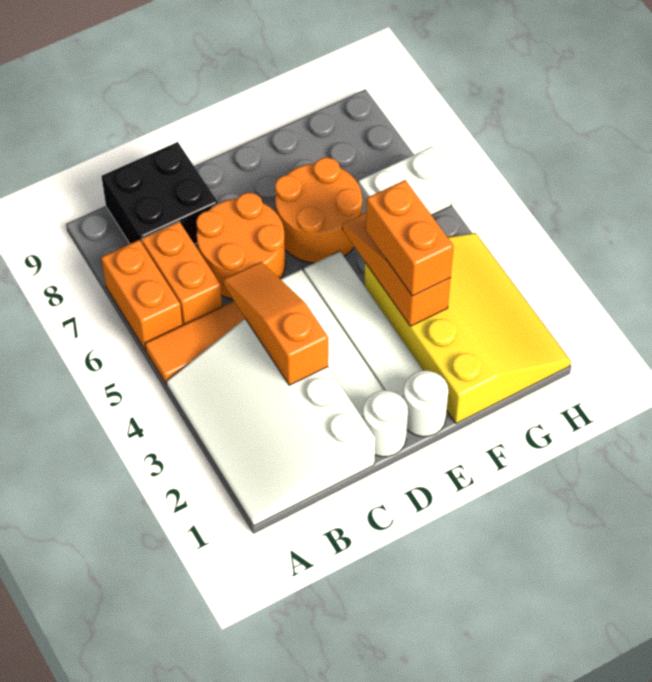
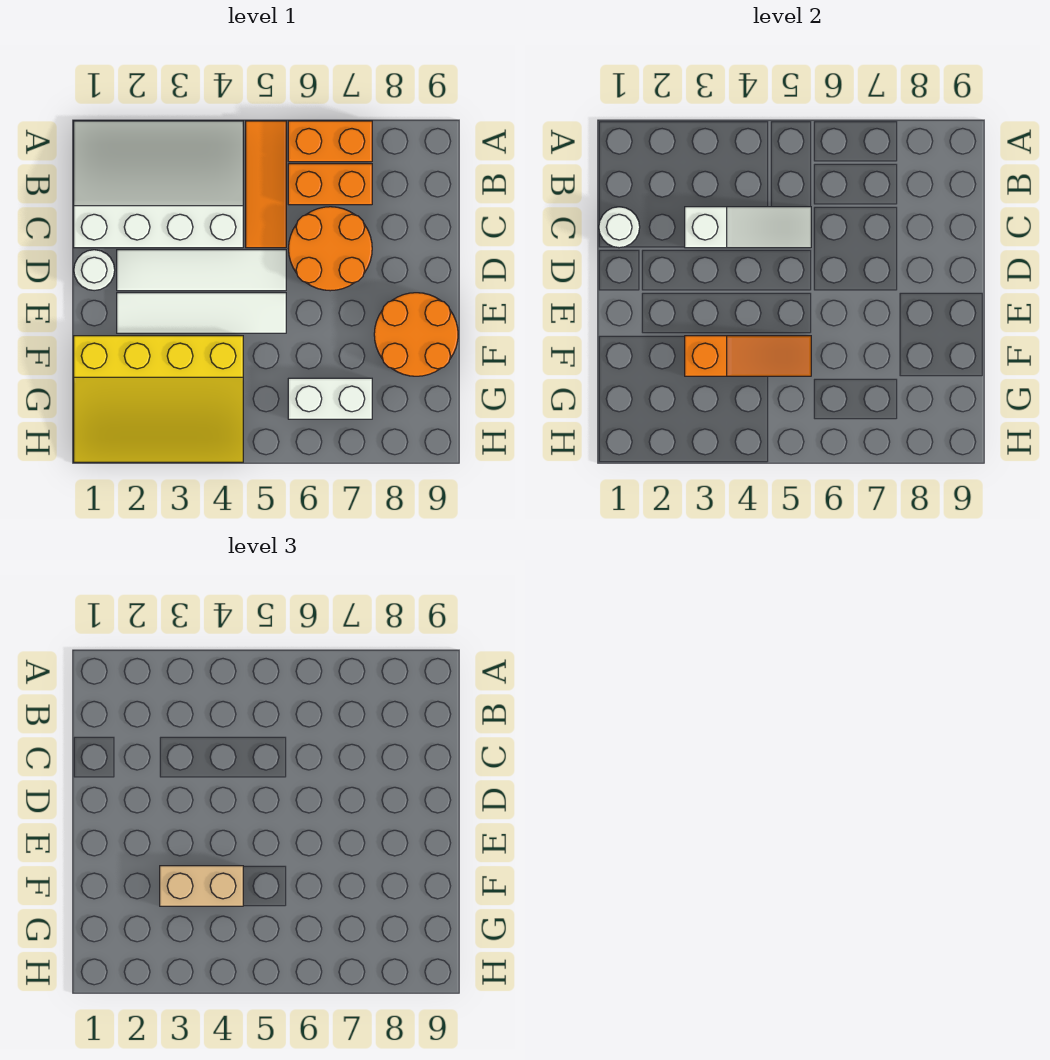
black 2x2 brick [102,142,218,244] -> none
orange 1x3 slope [223,262,328,385] -> white 1x3 slope [685,207,811,248]
white 1x1 round brick [403,371,448,437] -> white 1x1 round brick moved to [599,207,640,248]
orange 2x2 round brick [275,157,362,263] -> orange 2x2 round brick moved to [374,293,458,376]
orange 1x2 brick [366,180,454,296] -> tan 1x2 brick [160,866,243,906]
white 1x2 brick [358,147,454,215] -> white 1x2 brick turned to [288,378,372,419]

